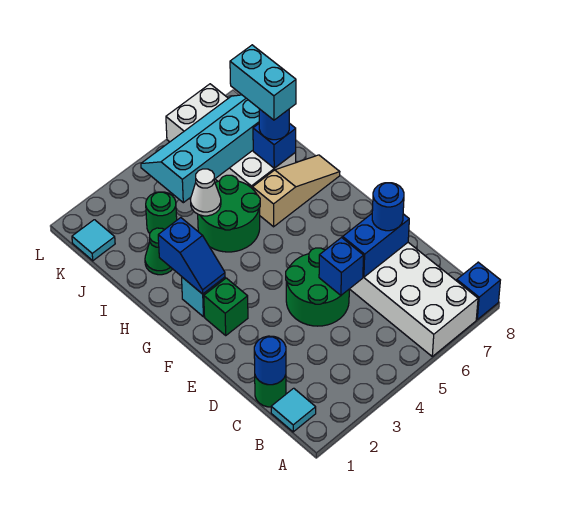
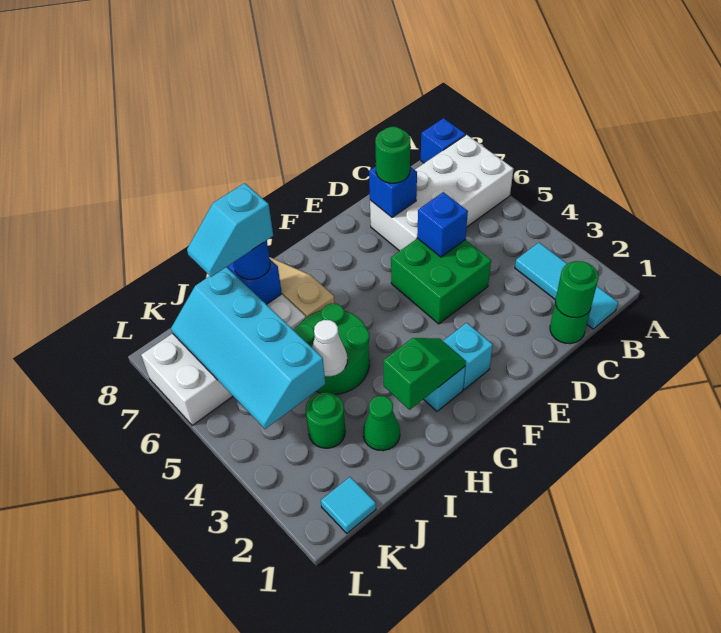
cyan 1x1 tile [271,388,316,432] -> cyan 1x3 tile [515,243,618,329]
blue 1x1 round brick [254,336,286,385] -> green 1x1 round brick [555,261,598,318]
green 2x2 round brick [286,248,349,326] -> green 2x2 brick [391,238,491,324]
blue 1x2 brick [343,214,409,277] -> blue 1x1 brick [369,166,417,217]
blue 1x1 round brick [372,183,404,231] -> green 1x1 round brick [375,127,410,183]
green 1x1 brick [204,278,248,335] -> cyan 1x1 brick [443,323,493,389]
blue 1x2 slope [158,218,225,294] -> green 1x2 slope [383,338,466,410]
cyan 1x2 brick [230,45,296,120] -> cyan 1x2 slope [187,183,273,277]

